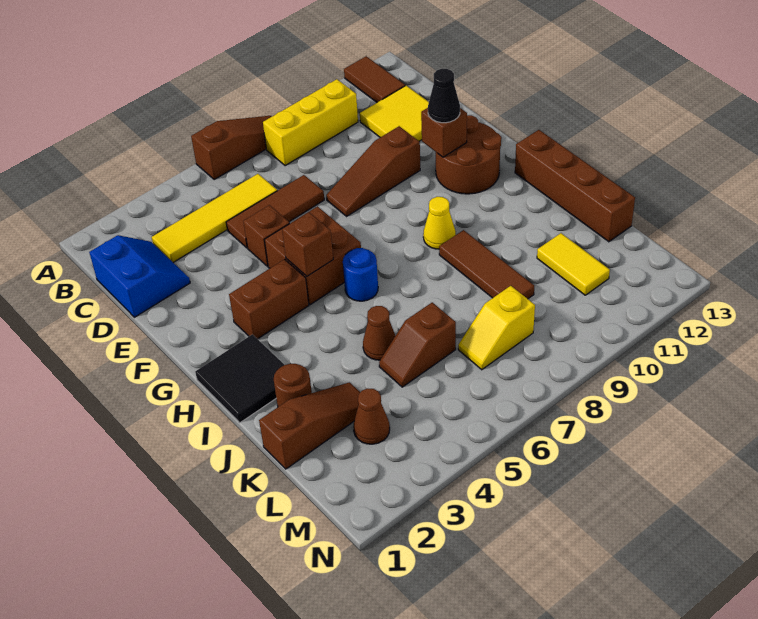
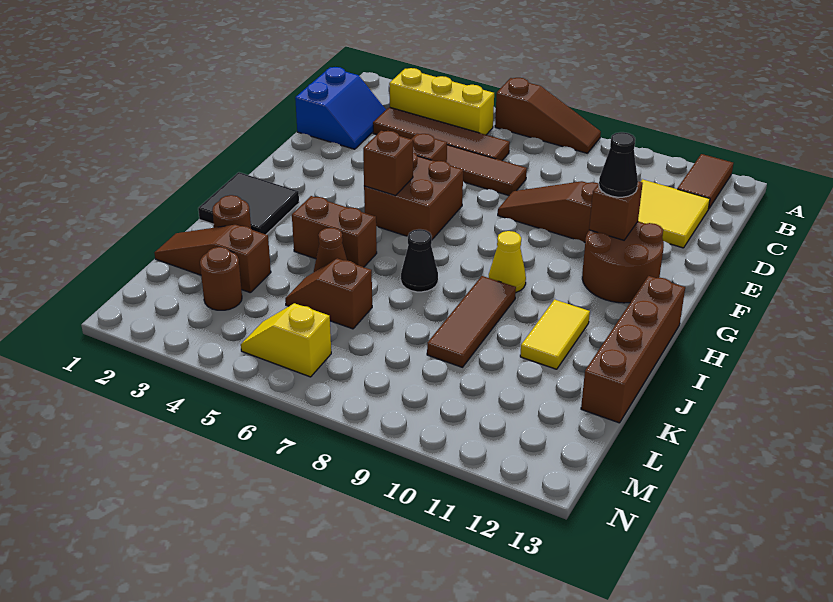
yellow 1x3 brick [263,79,358,166] -> yellow 1x3 brick moved to [389,68,494,135]
yellow 1x4 tile [152,174,277,262] -> brown 1x4 tile [373,107,510,161]
brown 1x2 brick [229,259,309,339] -> brown 1x2 brick moved to [292,196,377,267]
blue 1x1 round brick [343,248,378,301] -> none
none -> black 1x1 cone [401,229,438,292]
brown 1x3 slope [259,382,360,469] -> brown 1x3 slope turned to [154,225,271,292]
yellow 1x2 tile [537,233,610,295] -> yellow 1x2 tile moved to [520,300,590,369]
brown 1x1 cone [353,388,390,444] -> brown 1x1 round brick [200,247,242,310]
yellow 1x2 slope [458,286,535,370] -> yellow 1x2 slope moved to [241,303,331,377]

